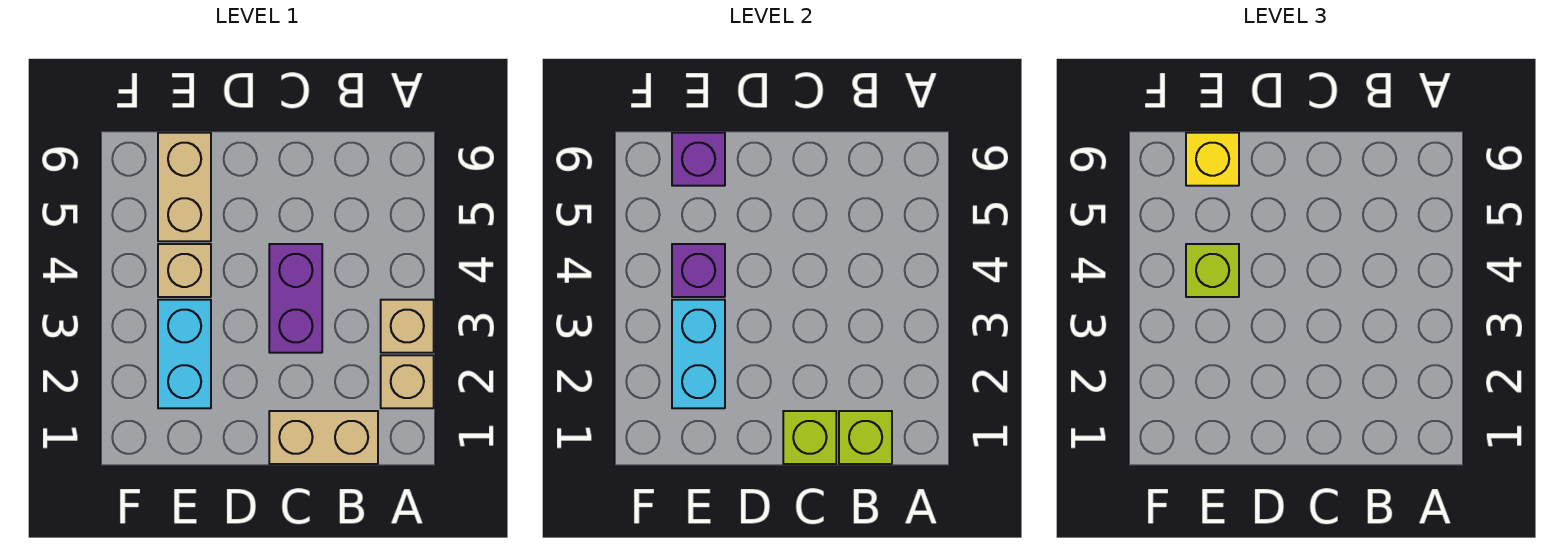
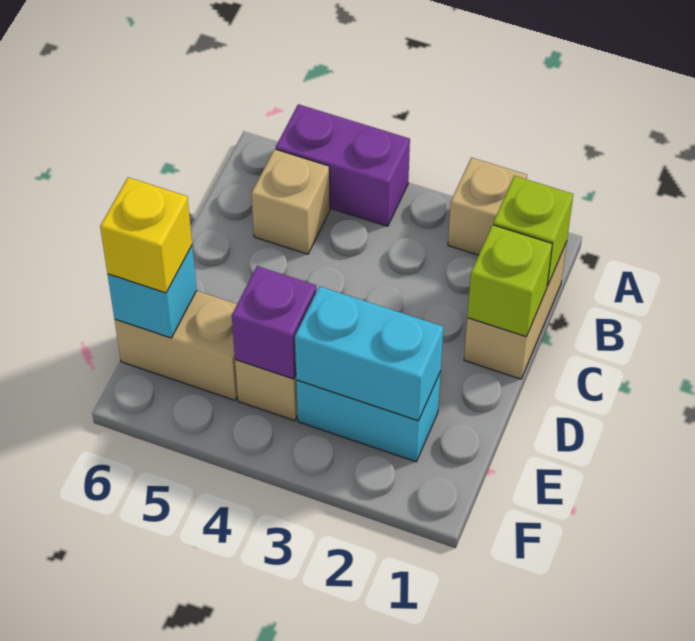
tan 1x1 brick [381,300,434,353] -> tan 1x1 brick moved to [251,149,330,254]
purple 1x2 brick [269,244,322,353] -> purple 1x2 brick moved to [276,104,410,226]
lime 1x1 brick [1186,244,1239,297] -> none
purple 1x1 brick [672,133,725,186] -> cyan 1x1 brick [108,246,197,338]

